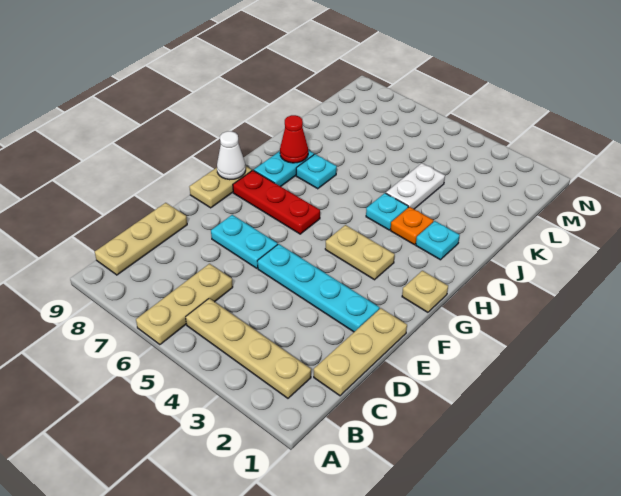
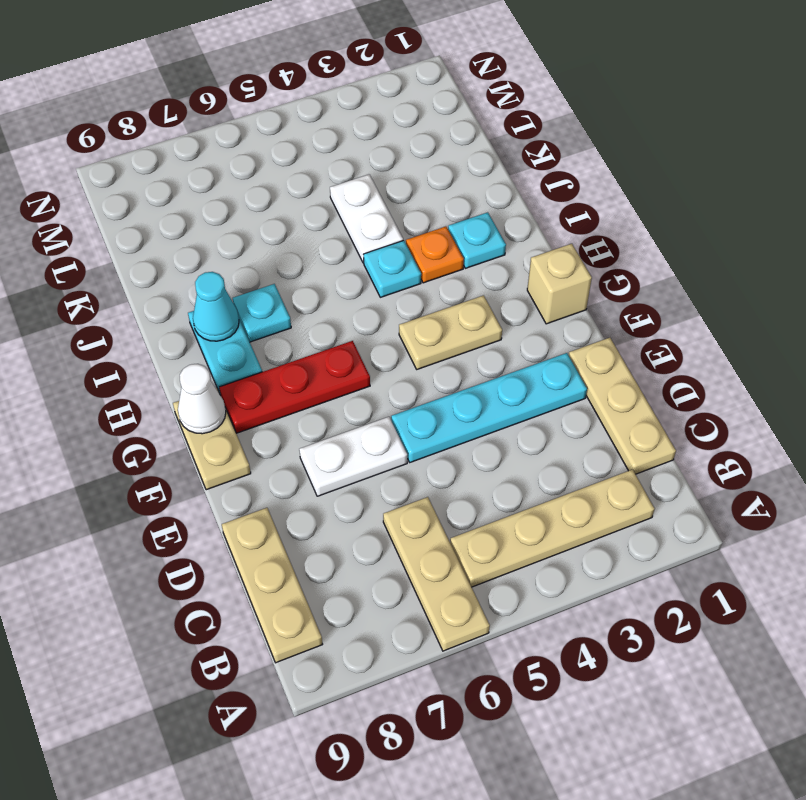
cyan 1x2 plate [211,215,278,268] -> white 1x2 plate [299,417,407,496]
tan 1x1 plate [402,271,448,312] -> tan 1x1 brick [527,244,592,324]
red 1x1 cone [280,115,308,163] -> cyan 1x1 cone [193,272,239,341]

